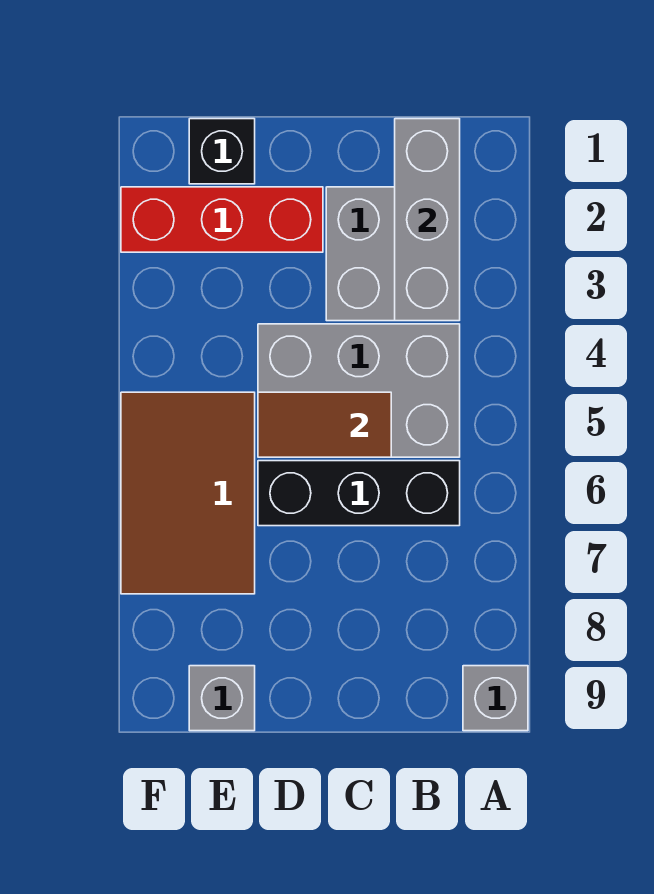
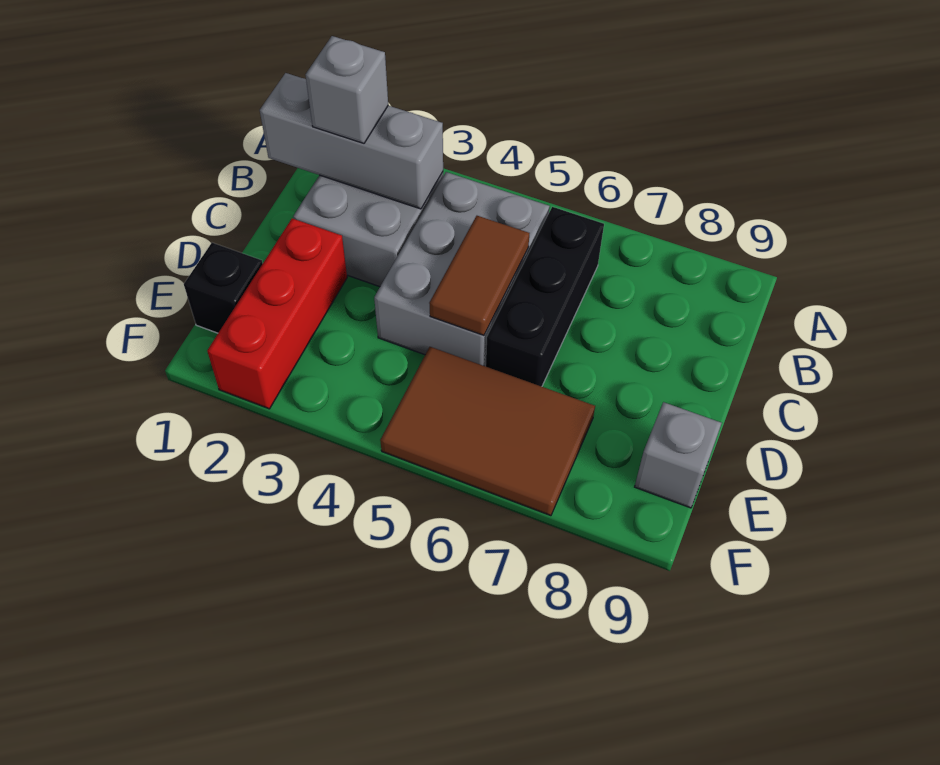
grey 1x1 brick [463,666,528,731] -> grey 1x1 brick moved to [306,36,388,143]

